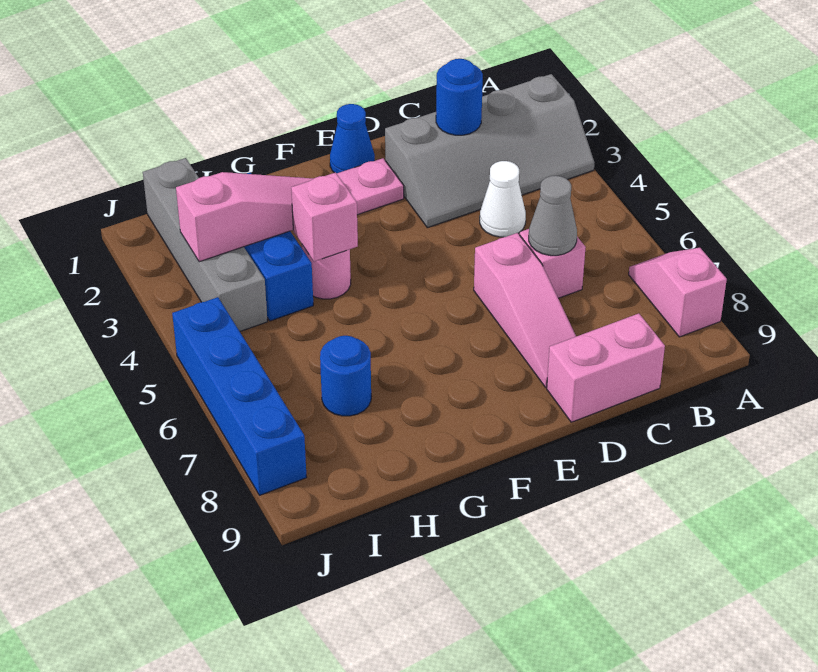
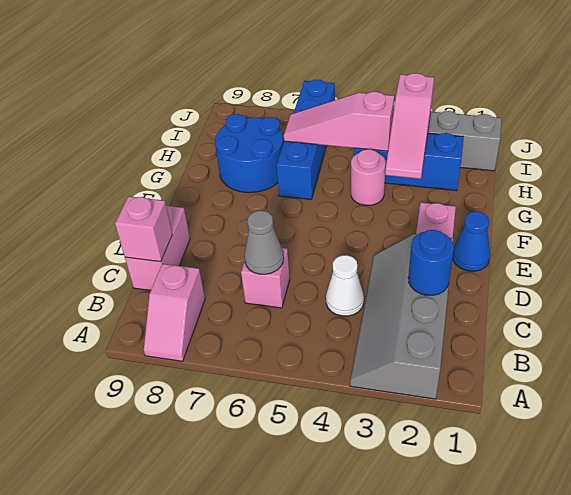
pink 1x2 slope [629,248,727,337] -> pink 1x2 slope turned to [144,264,205,361]
pink 1x3 slope [474,233,576,387] -> pink 1x3 slope moved to [284,92,394,151]
pink 1x1 brick [291,173,358,262] -> pink 1x1 brick moved to [115,197,172,262]
blue 1x1 round brick [320,336,371,416] -> blue 2x2 round brick [215,114,283,193]
blue 1x4 brick [172,297,307,495] -> blue 1x4 brick turned to [277,80,335,199]

